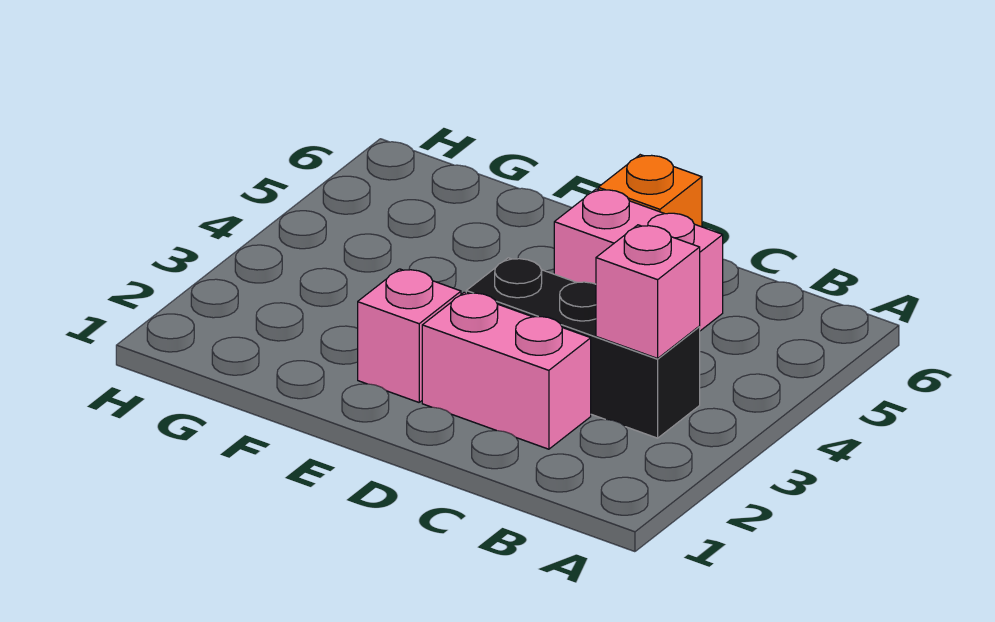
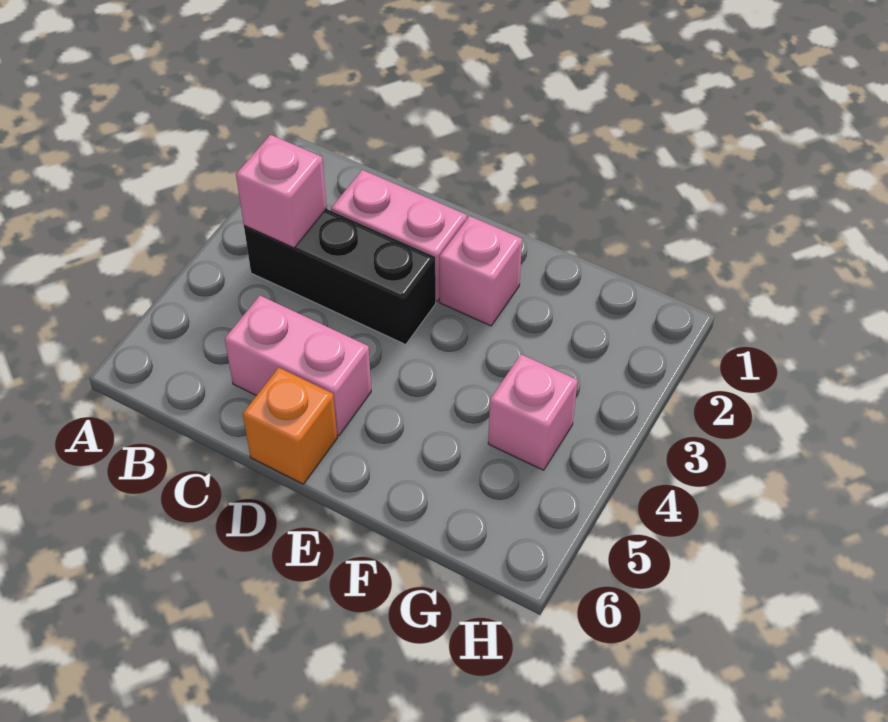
none -> pink 1x1 brick [488,354,578,470]

